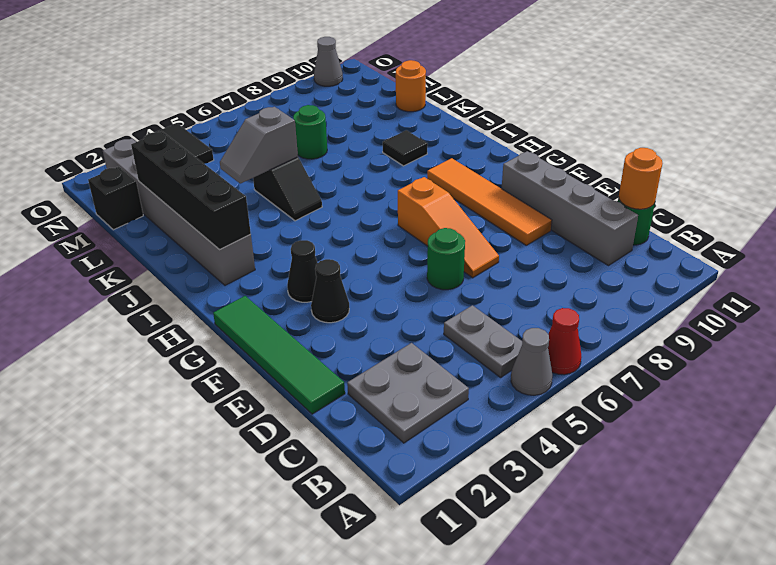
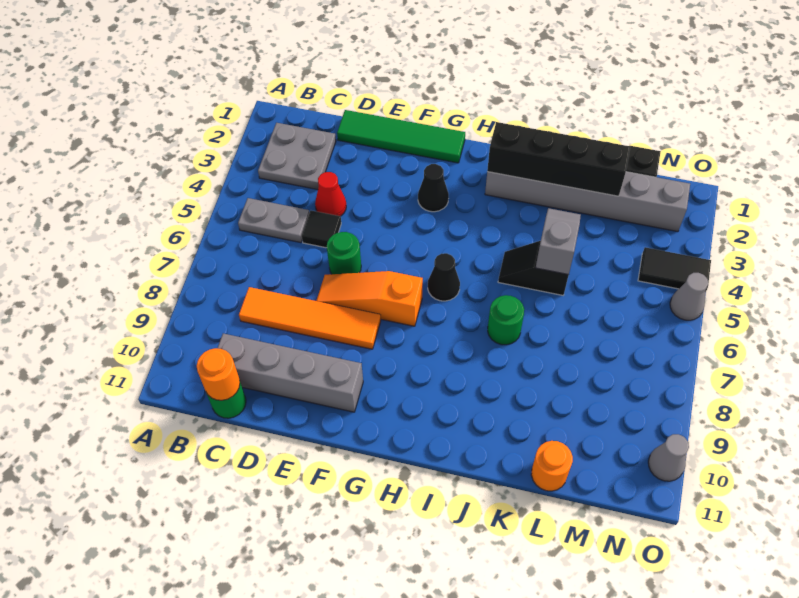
grey 1x1 cone [511,328,552,395] -> grey 1x1 cone moved to [670,273,708,320]
red 1x1 cone [548,308,581,375] -> red 1x1 cone moved to [315,172,346,216]
orange 1x4 tile [427,158,552,245] -> orange 1x4 tile moved to [239,287,381,349]
black 1x1 cone [311,259,349,323] -> black 1x1 cone moved to [428,253,460,301]
black 1x1 tile [383,130,428,166] -> black 1x1 tile moved to [302,211,341,248]
green 1x1 round brick [293,105,327,159] -> green 1x1 round brick moved to [488,295,524,345]

